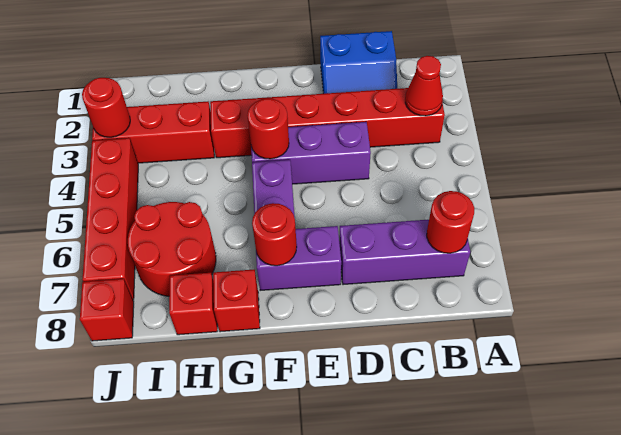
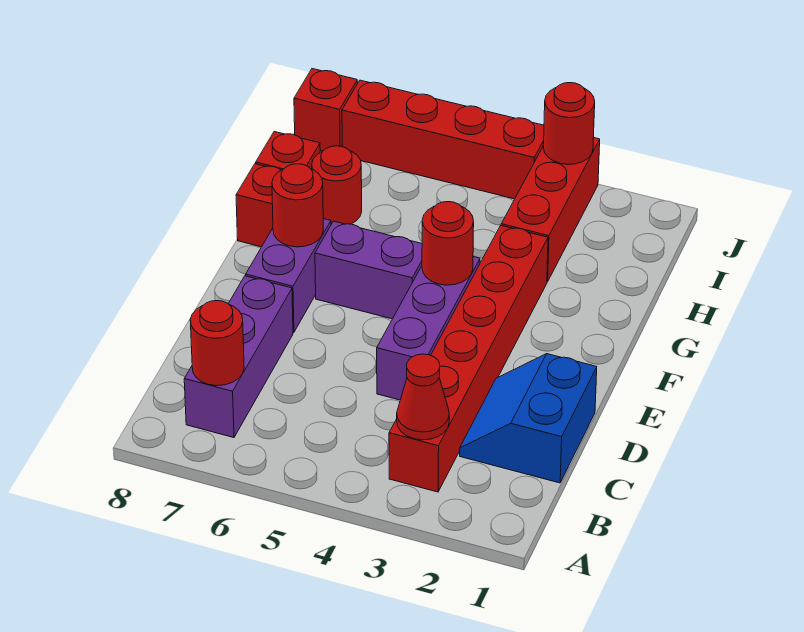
red 2x2 round brick [128,202,216,296] -> red 1x1 round brick [312,146,362,224]

